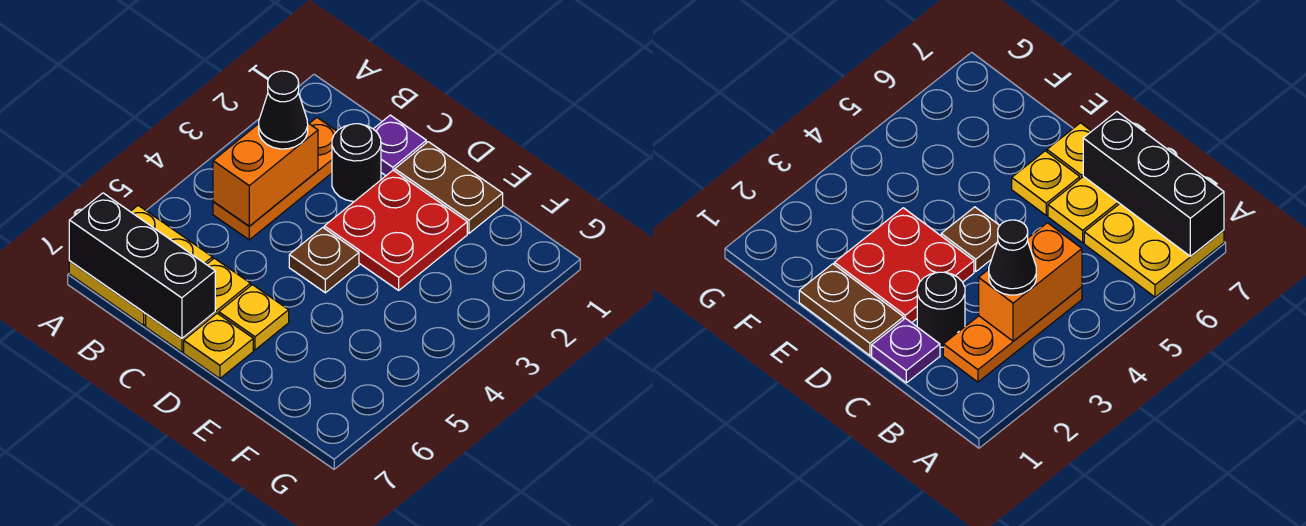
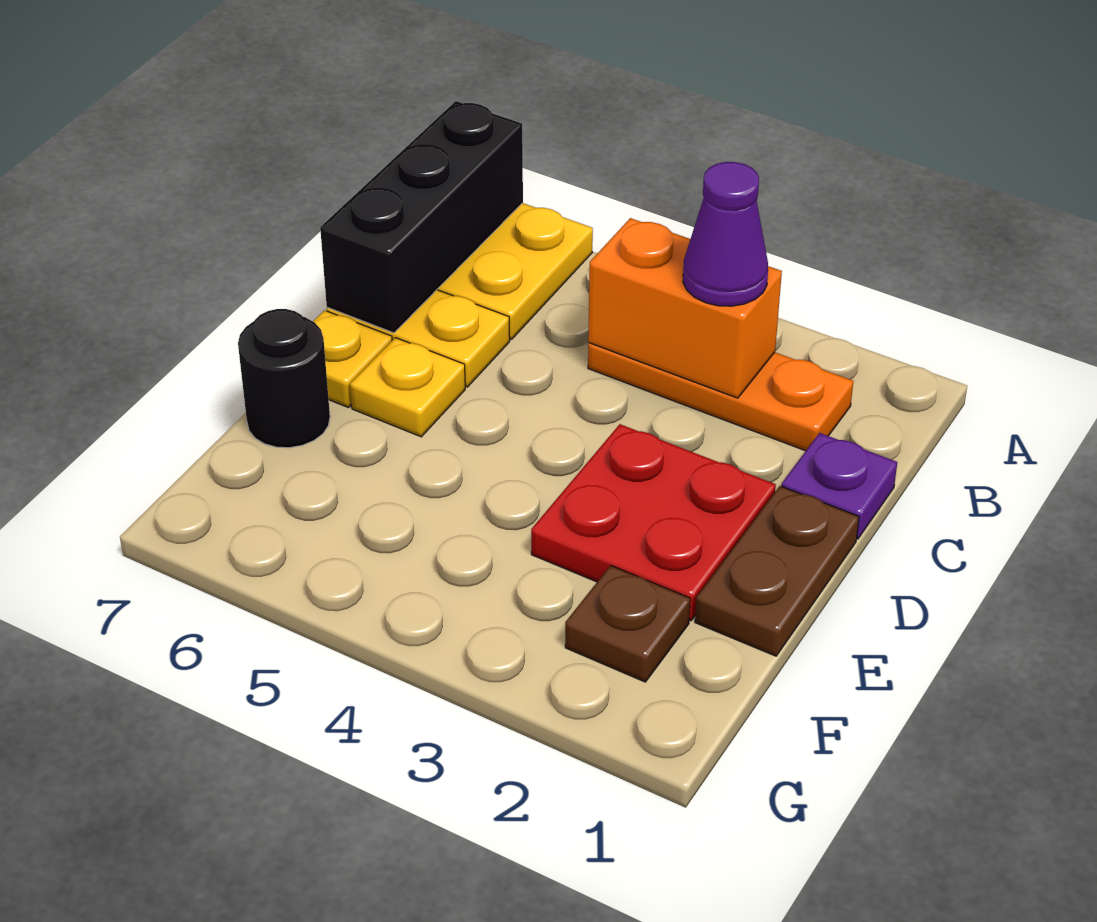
black 1x1 cone [259,71,308,149] -> purple 1x1 cone [683,162,768,306]
black 1x1 round brick [332,124,381,202] -> black 1x1 round brick moved to [238,309,330,448]
brown 1x1 plate [289,227,359,293] -> brown 1x1 plate moved to [565,566,690,682]

